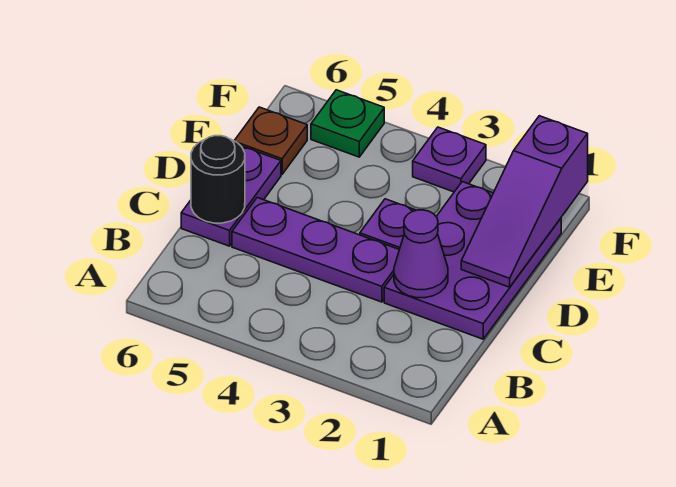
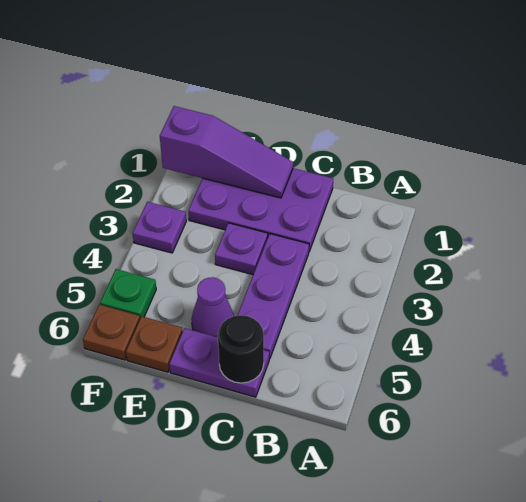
purple 1x1 cone [394,210,448,298] -> purple 1x1 cone moved to [191,277,234,337]
none -> brown 1x1 plate [83,305,140,360]

